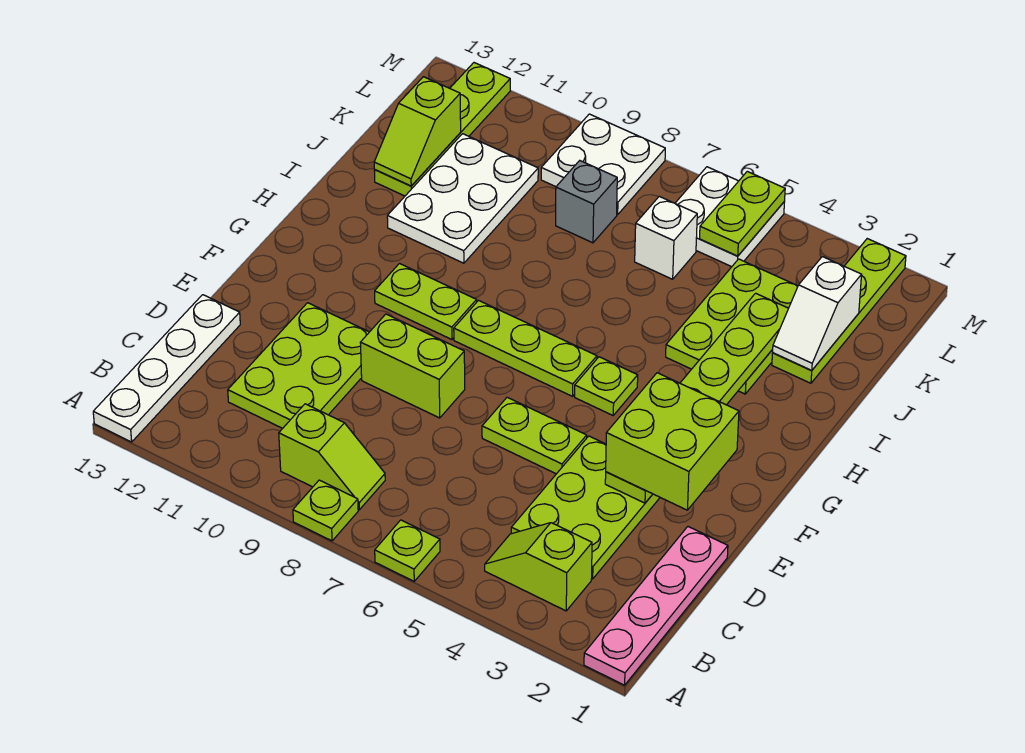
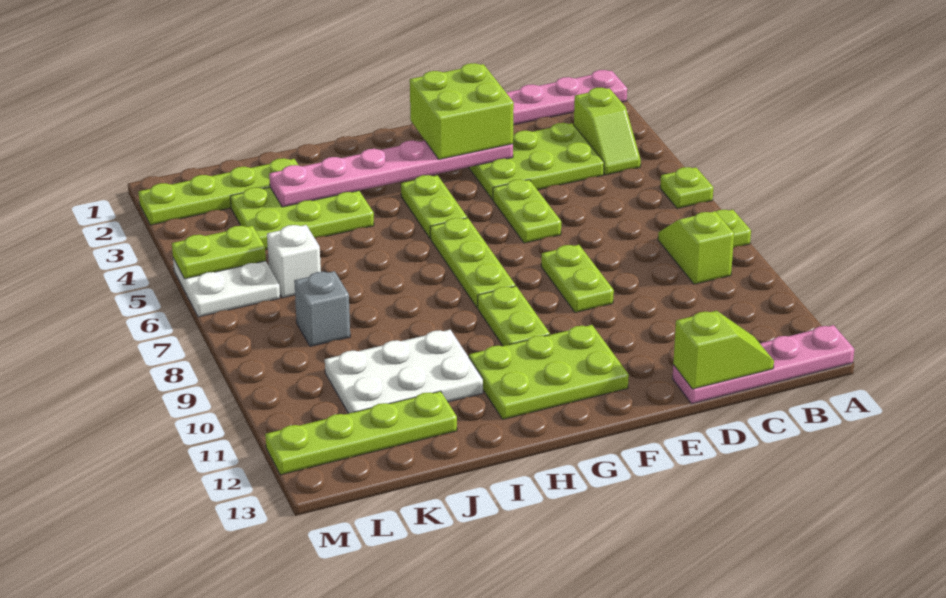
white 1x4 plate [93,295,240,442] -> pink 1x4 plate [672,325,854,404]
lime 2x3 plate [228,303,369,428] -> lime 2x3 plate moved to [469,325,629,419]
lime 1x6 plate [605,293,789,503] -> pink 1x6 plate [269,141,513,207]
lime 1x2 brick [360,314,465,418] -> lime 1x2 plate [541,245,614,313]
lime 1x1 plate [575,357,638,415] -> lime 1x2 plate [401,175,467,239]
white 1x2 slope [772,257,862,370] -> none
lime 1x2 slope [374,77,461,186] -> lime 1x2 slope moved to [673,311,774,389]
white 2x2 plate [541,114,665,215] -> none

